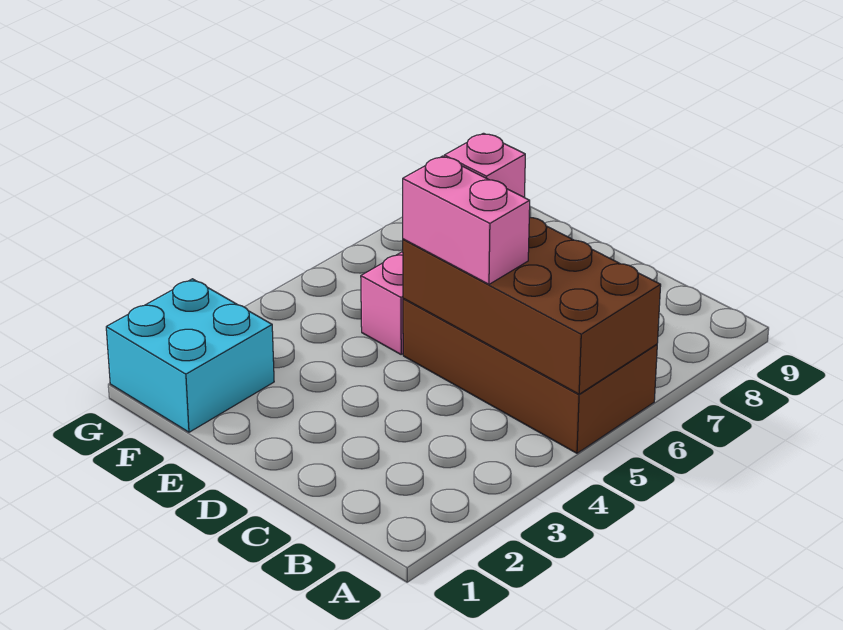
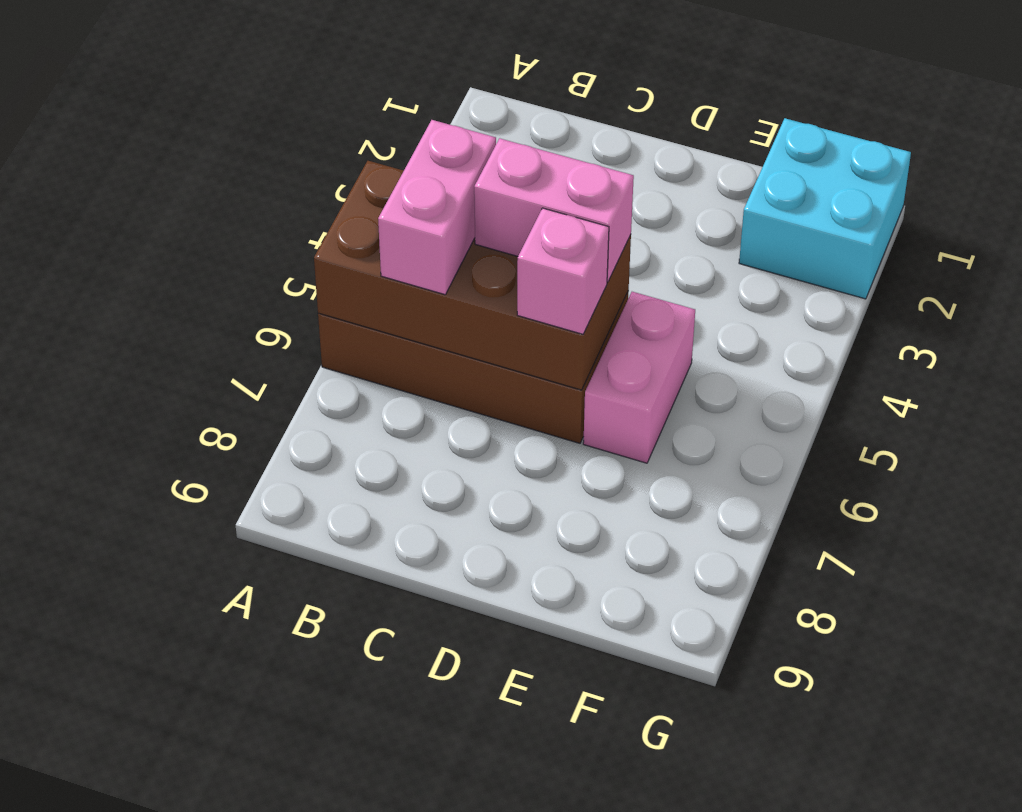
none -> pink 1x2 brick [378,120,496,295]

